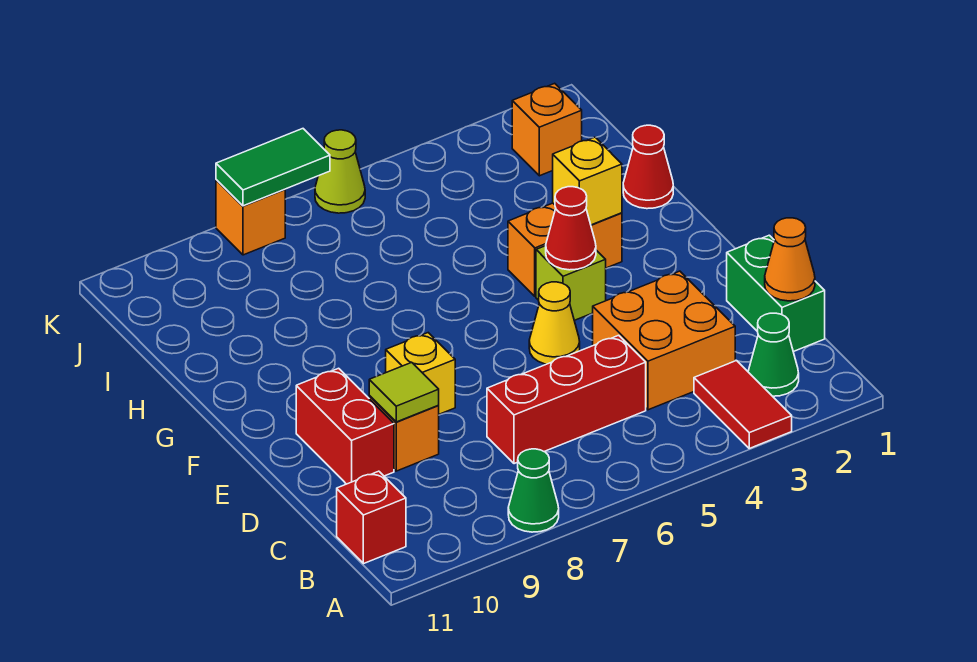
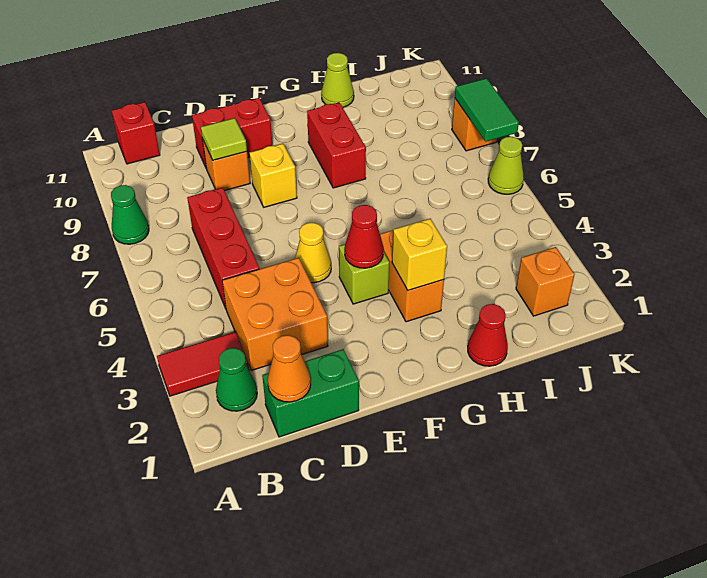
none -> red 1x2 brick [307,102,366,188]
none -> lime 1x1 cone [321,53,354,107]

